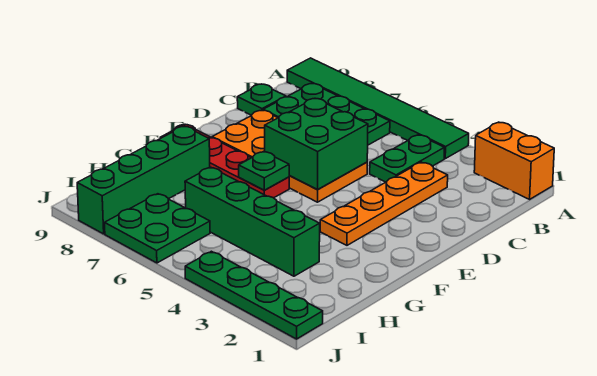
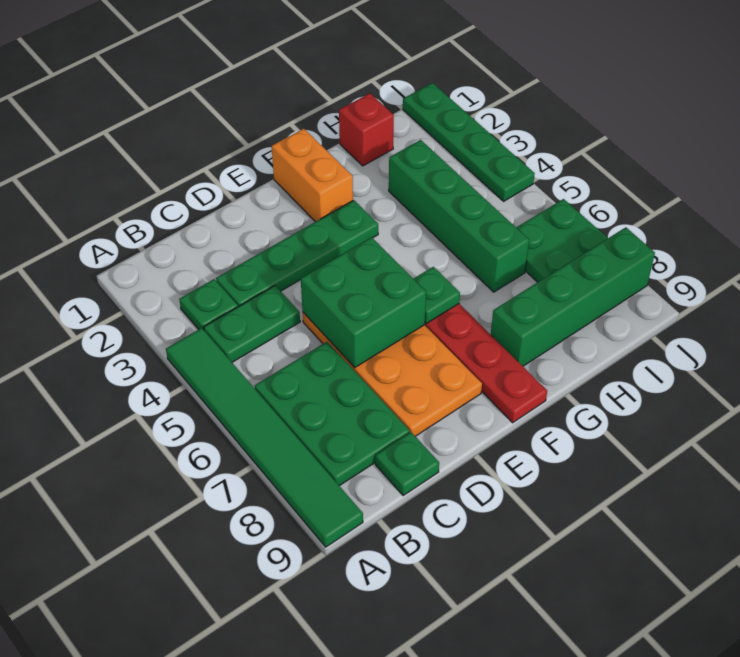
orange 1x2 brick [474,122,554,199] -> orange 1x2 brick moved to [272,129,353,222]
none -> green 1x1 plate [179,279,238,330]
orange 1x4 plate [320,162,448,245] -> green 1x4 plate [216,200,378,307]
none -> red 1x1 brick [339,93,394,166]

